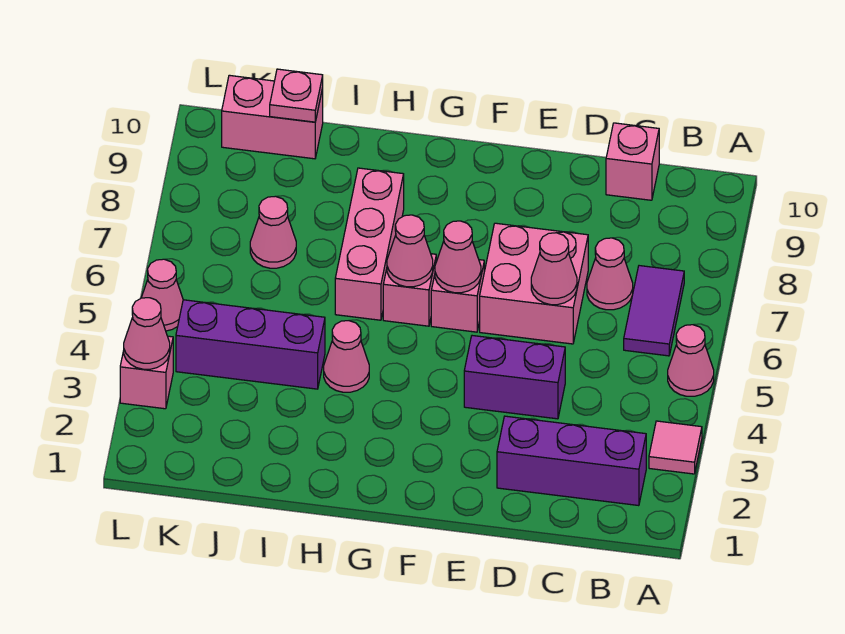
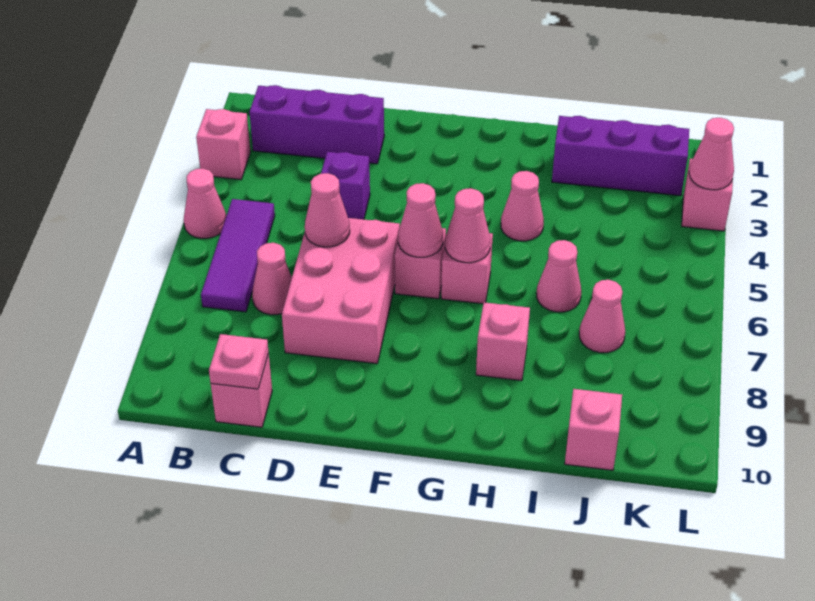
pink 1x1 tile [649,421,702,474] -> pink 1x1 brick [196,109,250,180]
purple 1x2 tile [624,266,684,356] -> purple 1x3 tile [201,199,275,312]
purple 1x2 brick [464,336,565,419] -> purple 1x1 brick [321,152,370,220]
pink 2x2 brick [480,223,588,344] -> pink 2x3 brick [282,218,400,364]
pink 1x3 brick [335,168,404,320] -> pink 1x1 brick [476,302,530,381]
purple 1x3 brick [176,300,325,389] -> purple 1x3 brick moved to [552,116,689,196]
pink 1x2 brick [222,75,323,159] -> pink 1x1 brick [565,389,622,470]
pink 1x1 plate [270,69,323,122] -> pink 1x1 plate moved to [209,334,269,389]
pink 1x1 cone [141,259,183,331] -> pink 1x1 cone moved to [536,240,581,312]

